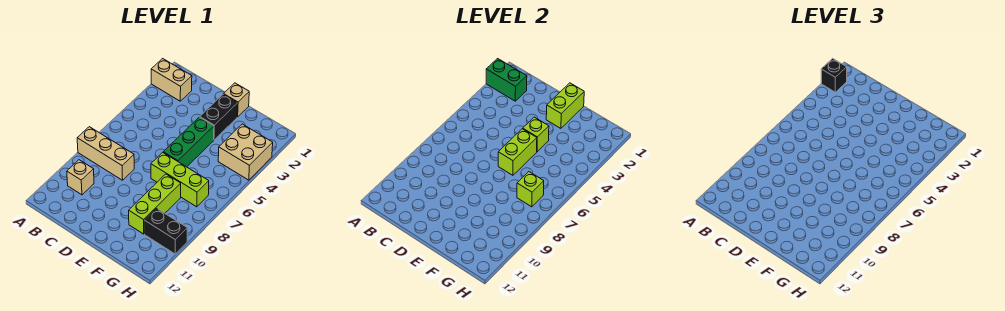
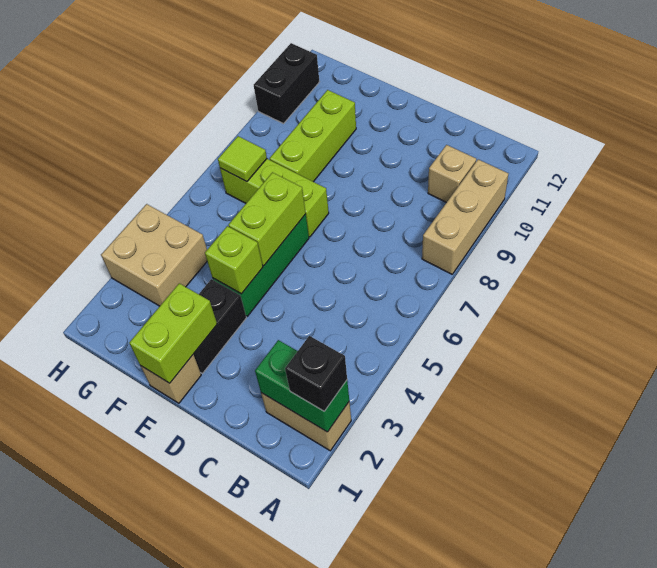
tan 1x3 brick [77,127,134,180] -> tan 1x3 brick turned to [422,160,508,274]
lime 1x1 brick [517,172,544,207] -> lime 1x1 tile [218,136,267,182]
black 1x2 brick [144,208,187,254] -> black 1x2 brick turned to [254,43,319,124]

